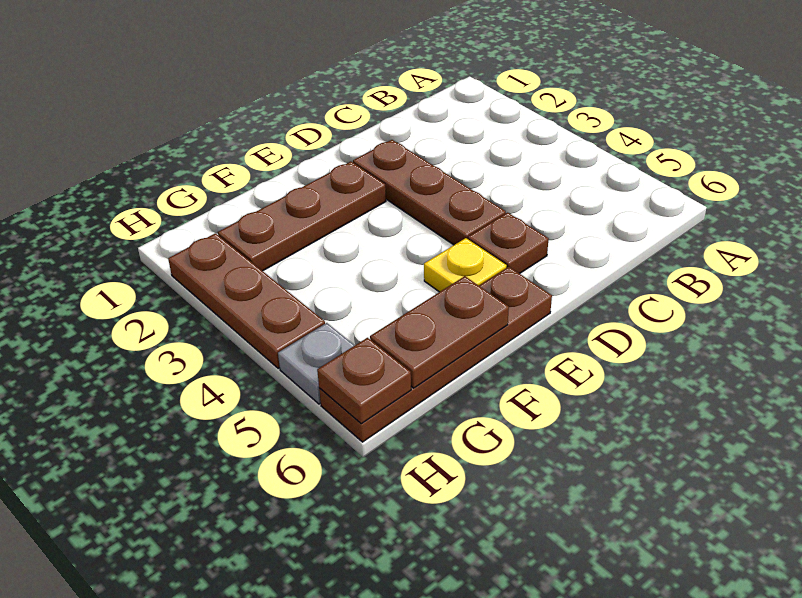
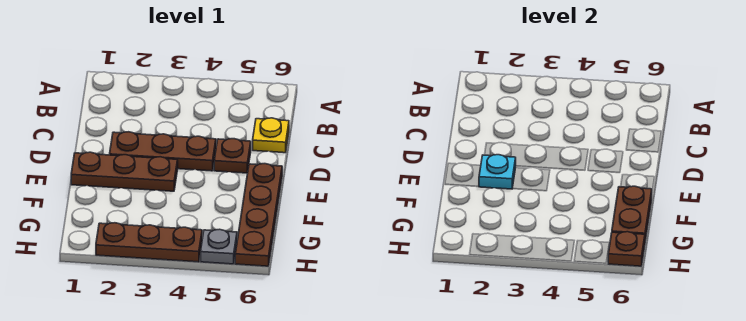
brown 1x3 plate [218,162,386,271] -> brown 1x3 plate turned to [71,152,178,191]
none -> cyan 1x1 plate [479,155,516,189]
yellow 1x1 plate [424,238,507,292] -> yellow 1x1 plate moved to [253,118,289,153]

